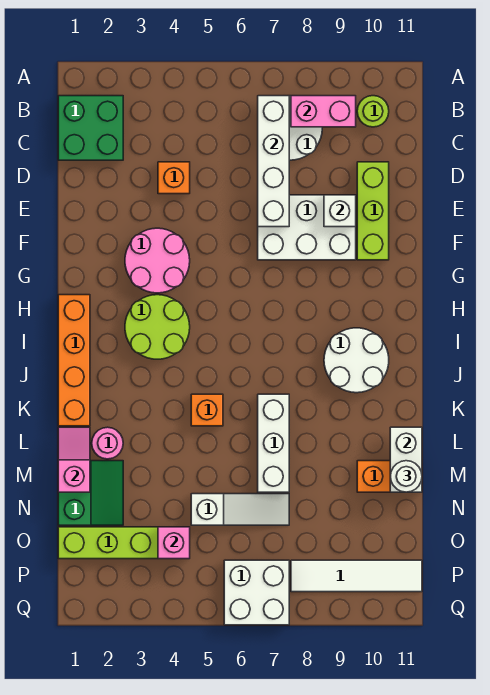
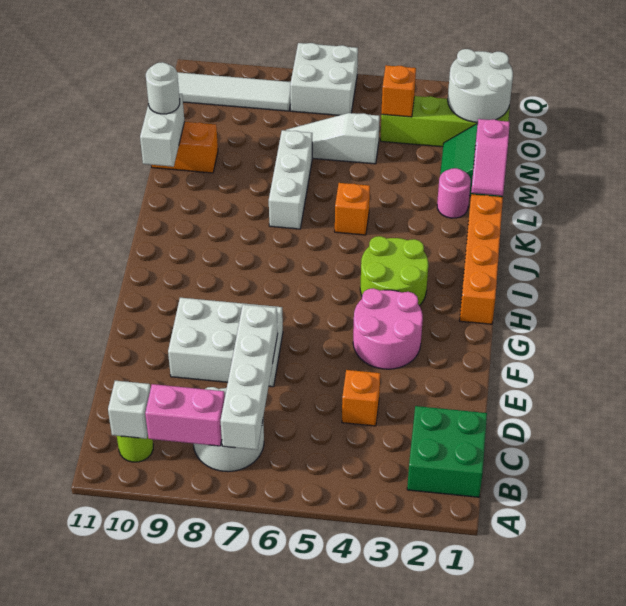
lime 1x3 brick [357,162,389,260] -> none
white 1x1 brick [324,195,356,227] -> white 1x1 brick moved to [108,381,151,439]
white 2x2 round brick [324,328,389,393] -> white 2x2 round brick moved to [448,49,513,123]
pink 1x1 brick [158,527,190,559] -> orange 1x1 brick [381,65,416,117]

